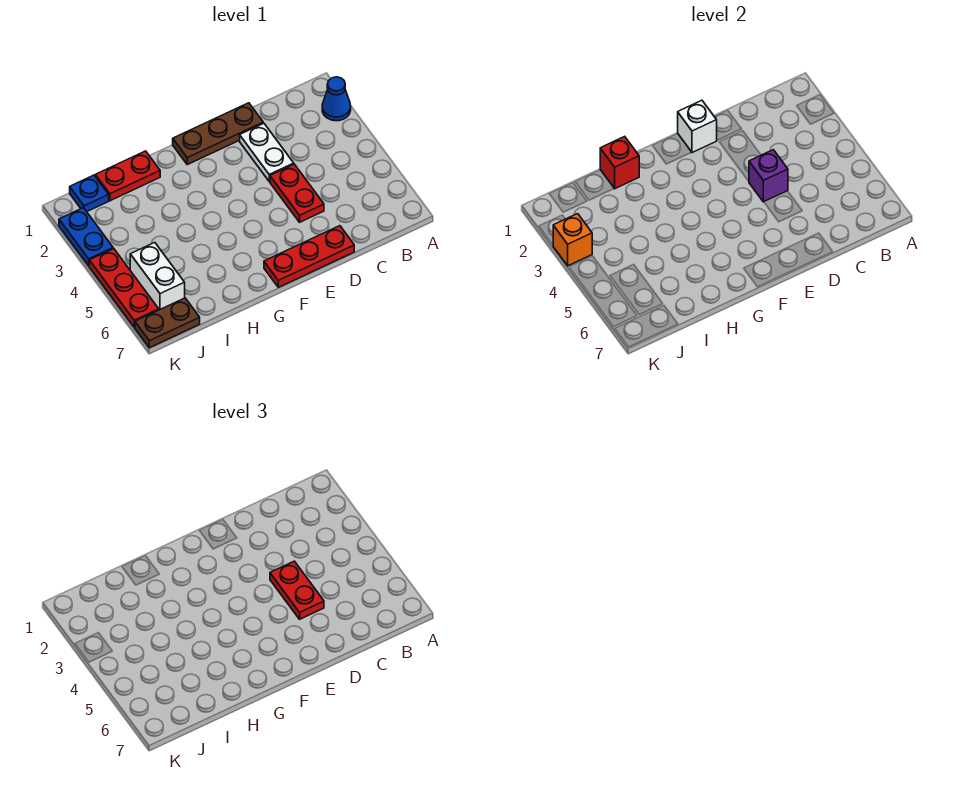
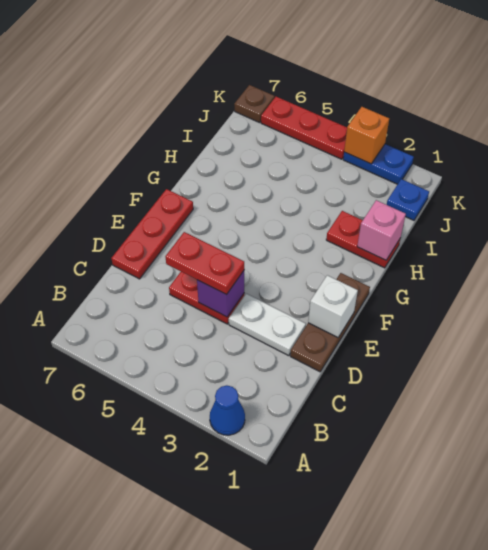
red 1x2 plate [95,151,160,201] -> red 1x2 plate turned to [326,211,400,268]
red 1x1 brick [600,136,639,189] -> pink 1x1 brick [357,200,406,260]
white 1x2 brick [130,243,185,310] -> none
brown 1x2 plate [135,298,200,348] -> brown 1x1 plate [234,85,275,123]

